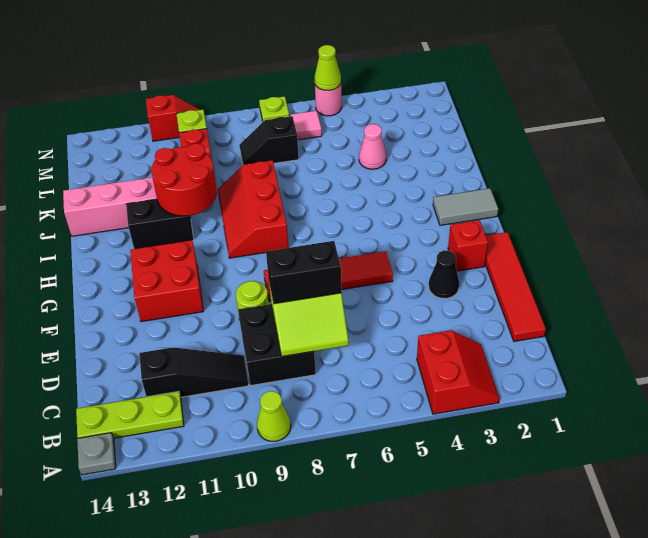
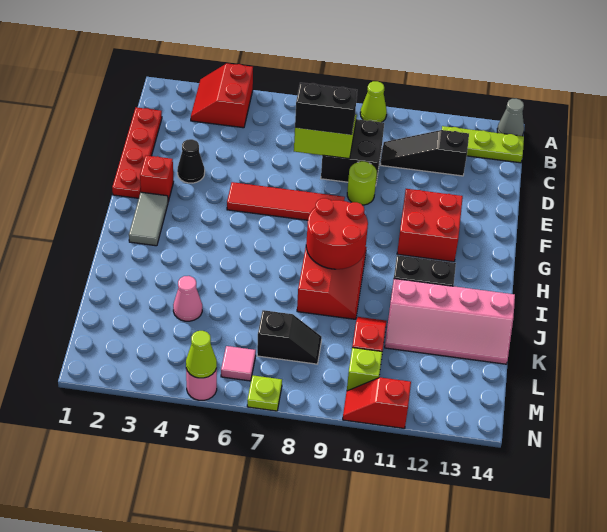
grey 1x1 plate [77,433,116,475] -> grey 1x1 cone [497,99,524,136]
red 1x4 tile [485,232,546,342] -> red 1x4 plate [112,107,162,198]
grey 1x2 tile [433,188,498,225] -> grey 1x2 tile turned to [129,192,168,246]
red 2x2 round brick [151,144,217,216] -> red 2x2 round brick moved to [306,198,368,269]

